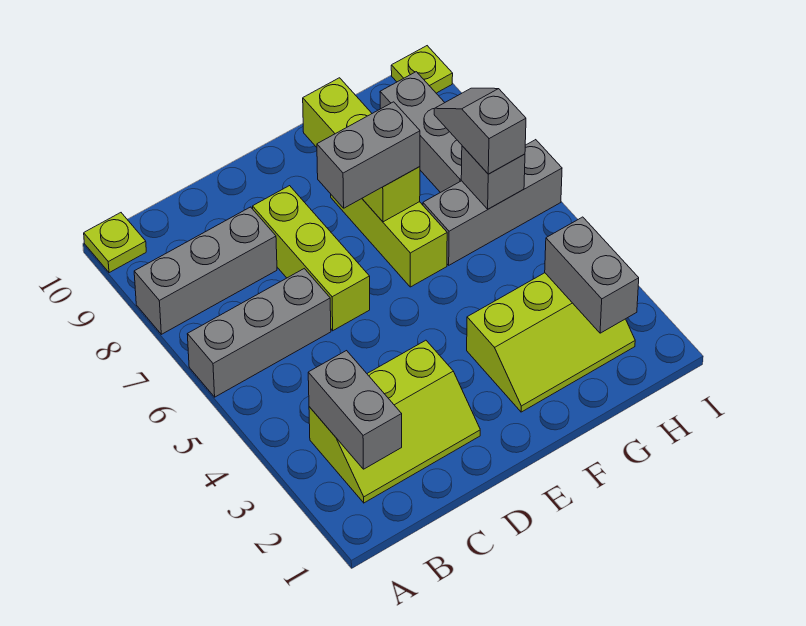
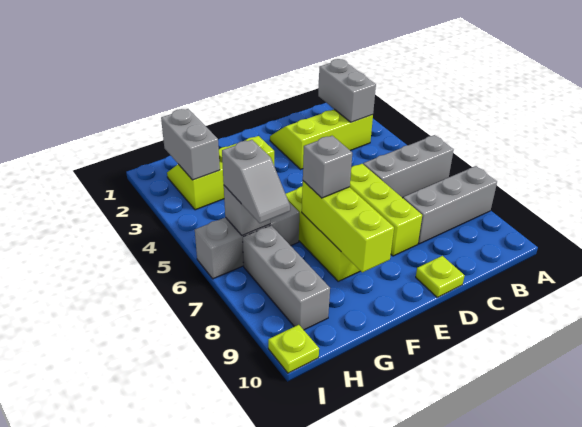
lime 1x1 plate [84,213,146,273] -> lime 1x1 plate moved to [416,256,465,297]
grey 1x2 brick [317,102,420,208] -> grey 1x1 brick [303,136,352,198]

